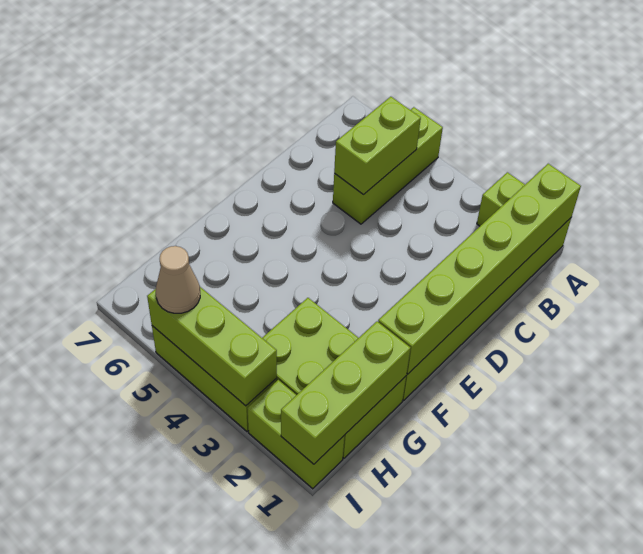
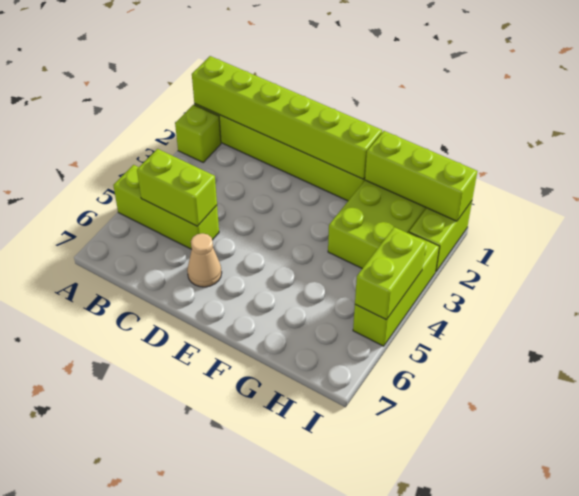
lime 1x3 brick [147,287,277,406] -> lime 1x2 brick [355,227,426,320]
tan 1x1 cone [156,246,200,313] -> tan 1x1 cone moved to [187,233,222,287]

